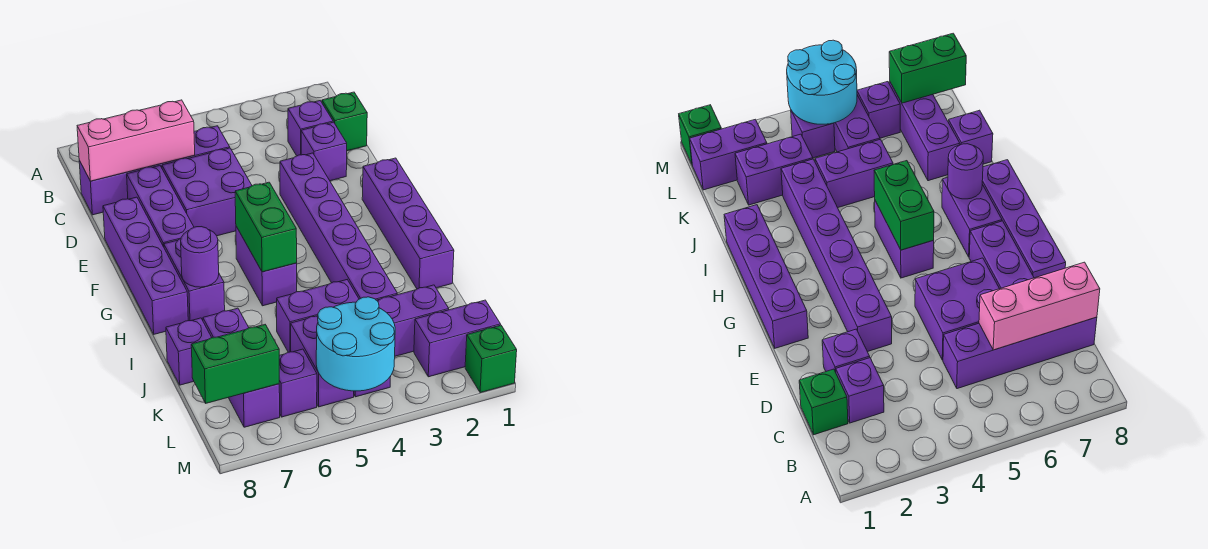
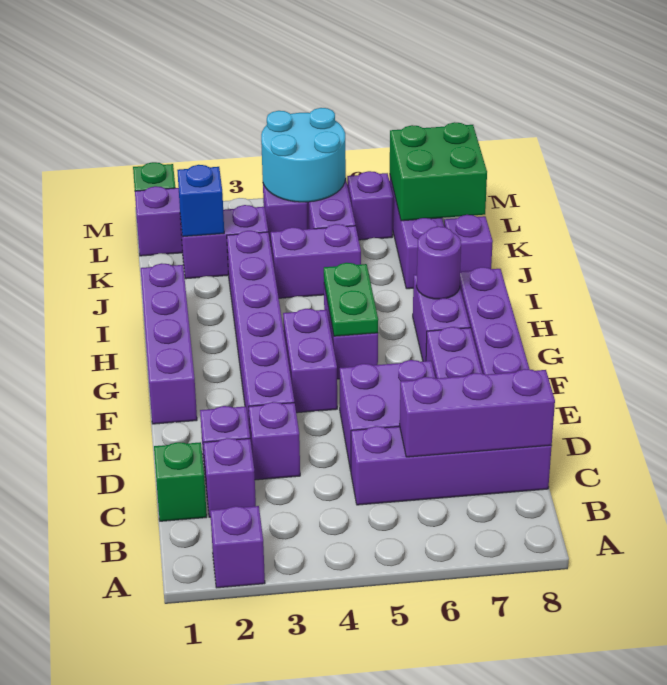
none -> purple 1x1 brick [210,506,265,588]
pink 1x3 brick [77,100,195,181] -> purple 1x3 brick [400,369,555,457]
none -> purple 1x1 brick [249,402,300,480]
none -> purple 1x2 brick [283,309,337,413]
green 1x2 brick [235,182,297,272] -> green 1x2 plate [324,263,378,336]
none -> blue 1x1 brick [177,165,224,237]
green 1x2 brick [191,325,279,403] -> green 2x2 brick [390,122,487,221]

